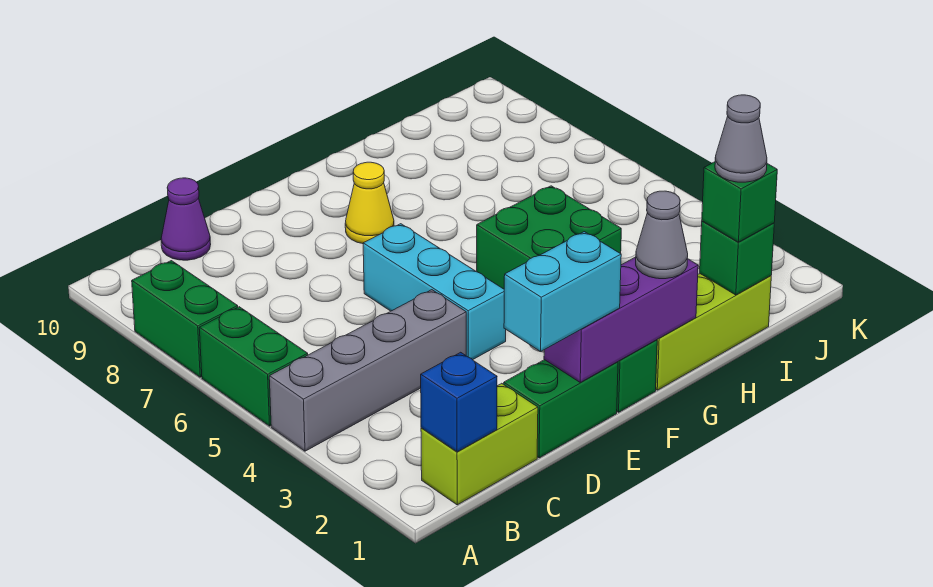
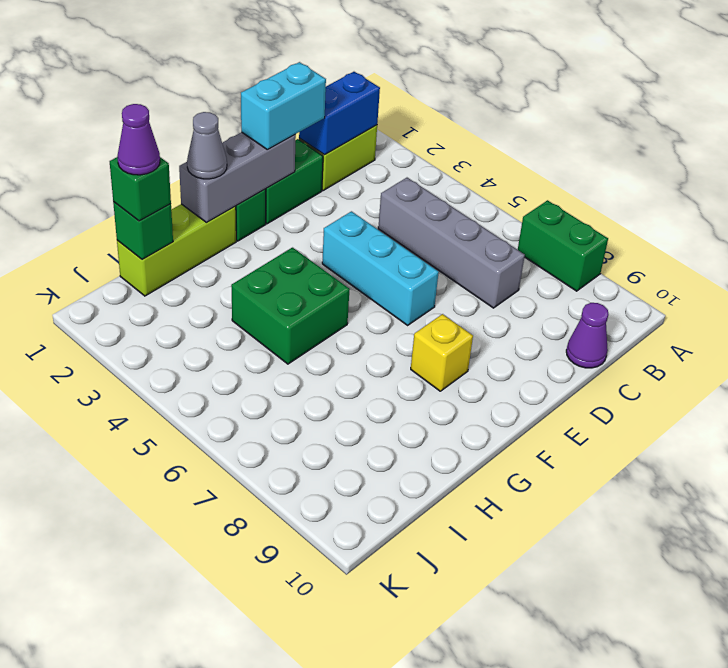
grey 1x4 brick [269,290,466,451] -> grey 1x4 brick turned to [378,178,525,308]
green 1x2 brick [199,307,308,426] -> none
blue 1x1 brick [421,352,497,452] -> blue 1x2 brick [299,72,380,155]
purple 1x3 brick [544,257,698,382] -> grey 1x3 brick [179,132,296,222]
yellow 1x1 cone [345,162,394,244] -> yellow 1x1 brick [411,314,473,391]
grey 1x1 cone [715,95,767,182] -> purple 1x1 cone [117,104,160,175]

